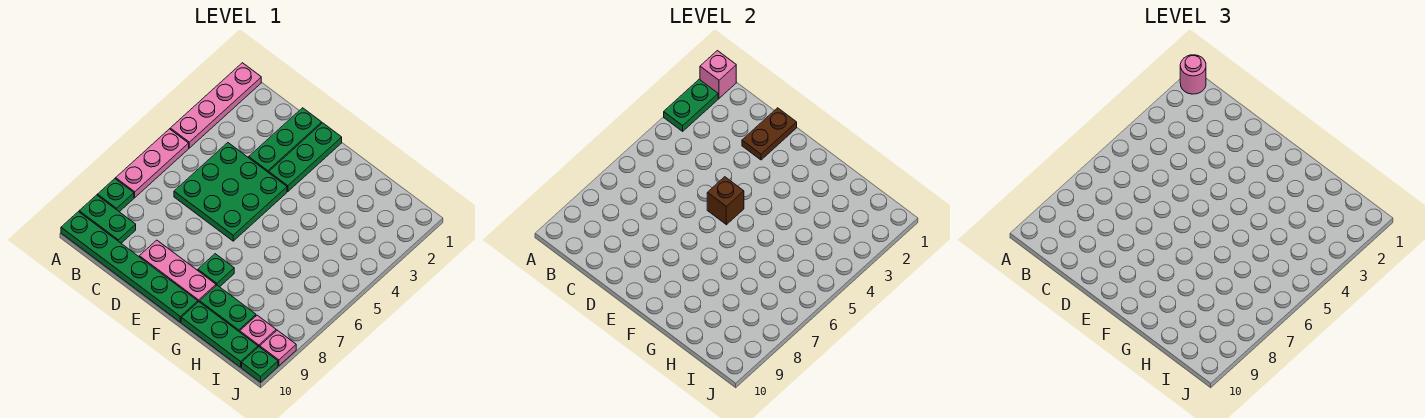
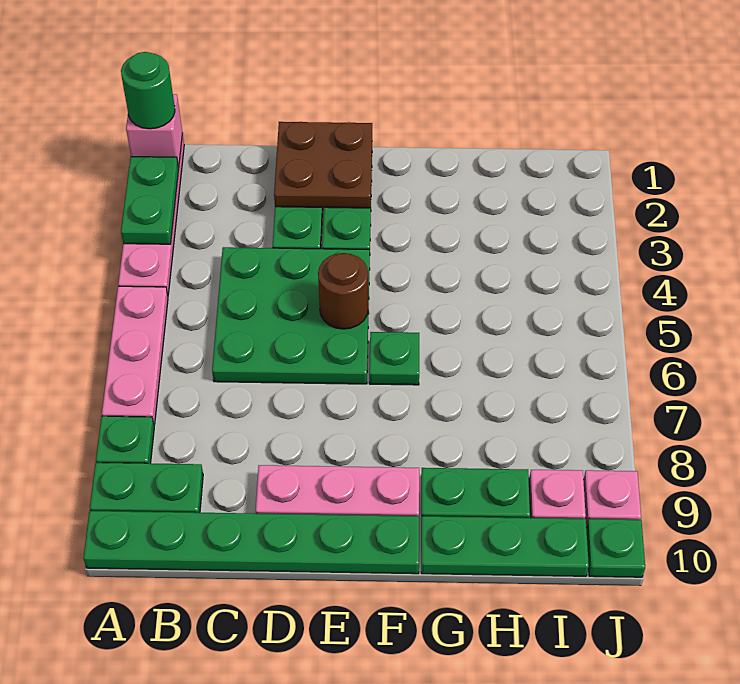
pink 1x1 round brick [1180,55,1206,94] -> green 1x1 round brick [121,52,175,129]
brown 1x2 plate [742,108,797,160] -> brown 2x2 plate [274,122,372,208]
brown 1x1 brick [707,177,744,225] -> brown 1x1 round brick [318,253,368,329]
green 1x1 plate [198,254,234,287] -> green 1x1 plate moved to [369,332,419,385]

